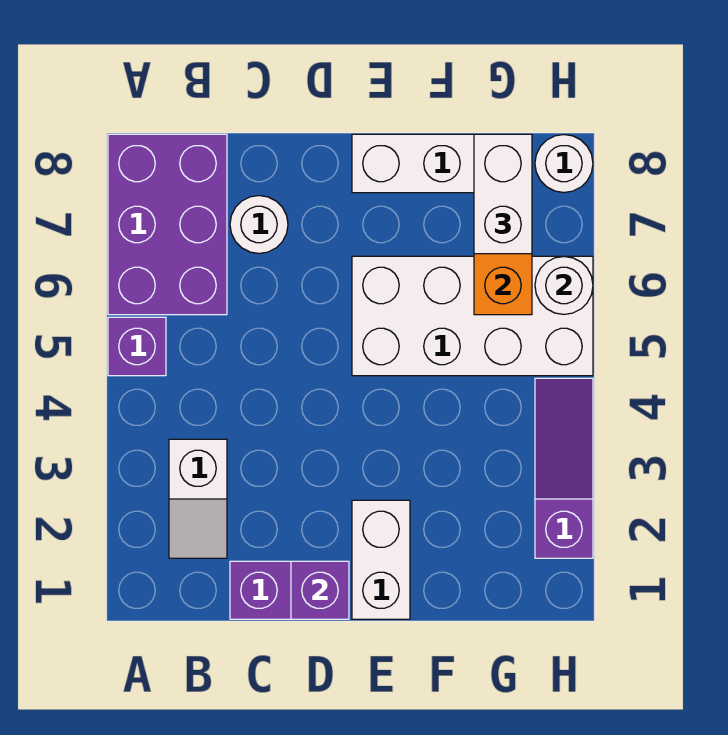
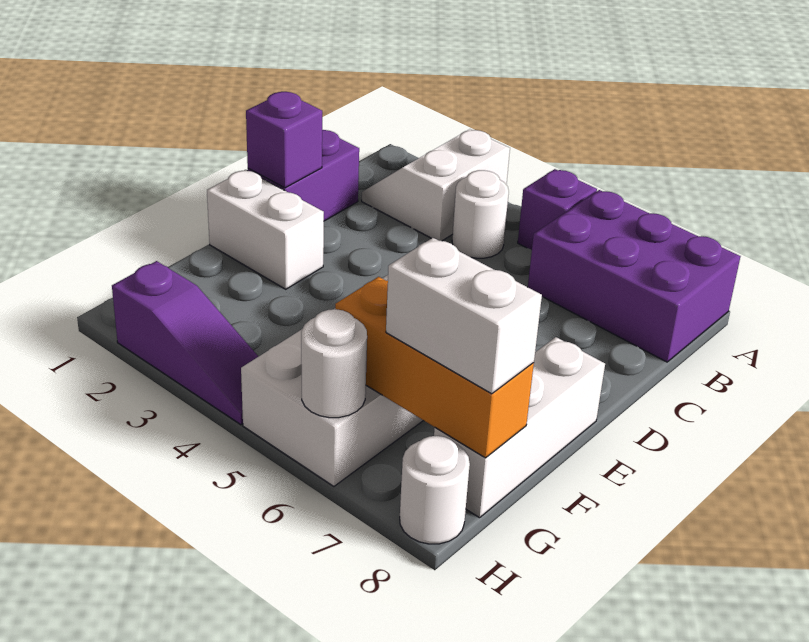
white 1x2 slope [169,439,227,558] -> white 2x2 slope [362,129,510,241]
white 1x1 round brick [230,196,288,253] -> white 1x1 round brick moved to [452,170,509,258]

